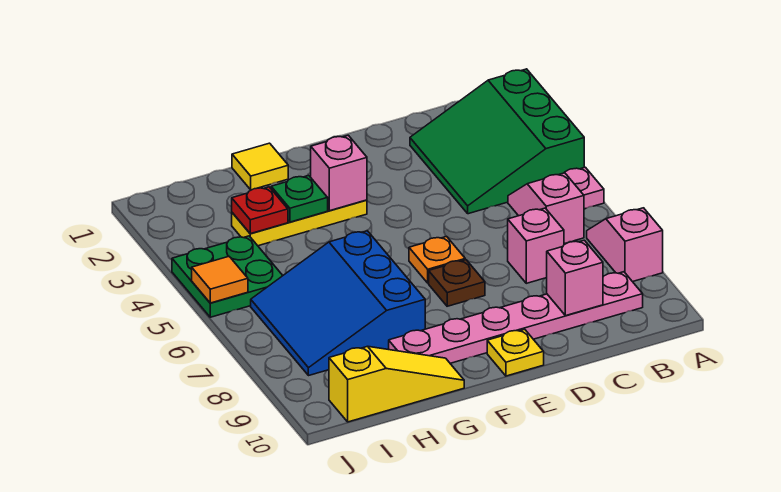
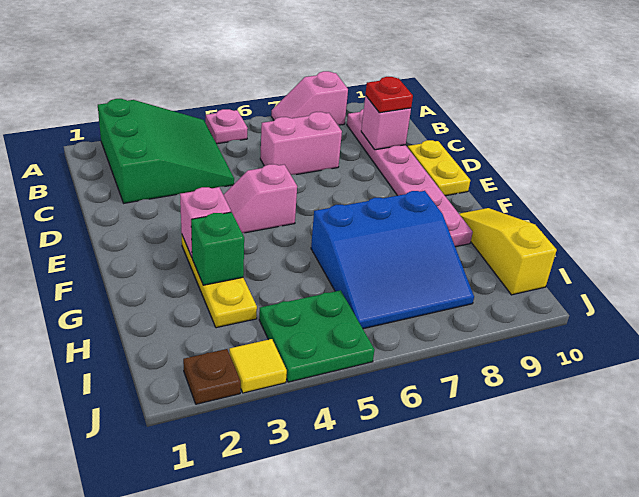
green 3x3 slope [410,69,584,214] -> green 3x3 slope turned to [98,99,234,203]
pink 1x2 slope [508,173,584,244] -> pink 1x2 slope moved to [224,164,297,233]
pink 1x1 brick [508,208,564,283] -> pink 1x2 brick [260,112,342,175]
orange 1x1 plate [409,236,466,283] -> none
brown 1x1 plate [429,260,485,306] -> brown 1x1 plate moved to [183,349,241,404]
yellow 1x1 plate [487,329,544,376] -> yellow 1x2 plate [408,140,470,196]
yellow 1x1 tile [232,143,288,190] -> yellow 1x1 tile moved to [229,339,287,393]
green 1x1 plate [271,175,328,222] -> green 1x1 brick [191,212,244,285]
red 1x1 plate [232,187,288,234] -> red 1x1 plate moved to [365,77,413,113]
orange 1x1 tile [192,256,248,303] -> none

